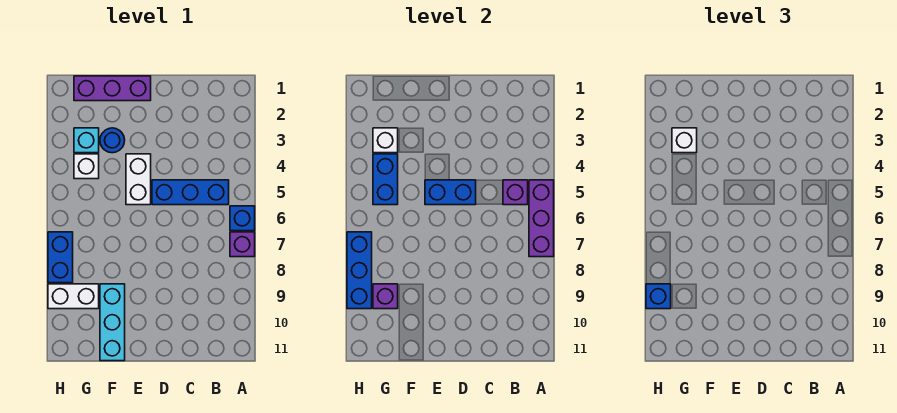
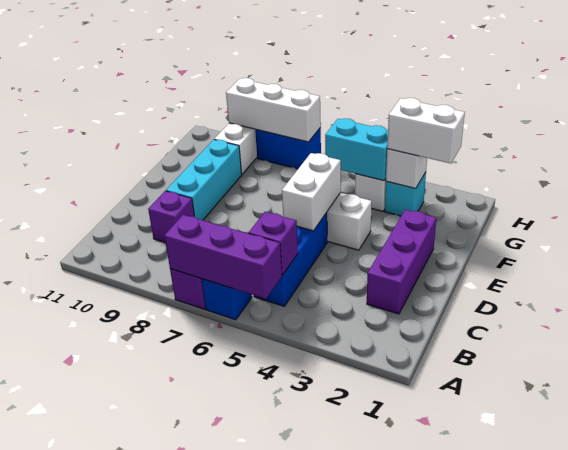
blue 1x2 brick [425,180,476,205] -> white 1x2 brick [282,153,341,231]
purple 1x3 brick [74,76,151,101] -> purple 1x3 brick moved to [367,210,436,314]
blue 1x1 round brick [100,128,125,153] -> none
cyan 1x3 brick [100,284,125,361] -> cyan 1x3 brick turned to [166,140,242,220]
white 1x1 brick [672,128,697,153] -> white 1x2 brick [387,98,465,164]
blue 1x2 brick [373,154,398,205] -> cyan 1x2 brick [325,119,388,181]
purple 1x1 brick [373,284,398,309] -> purple 1x1 brick moved to [148,191,194,242]
blue 1x3 brick [347,232,372,309] -> white 1x3 brick [226,78,321,142]
blue 1x1 brick [646,284,671,309] -> none

